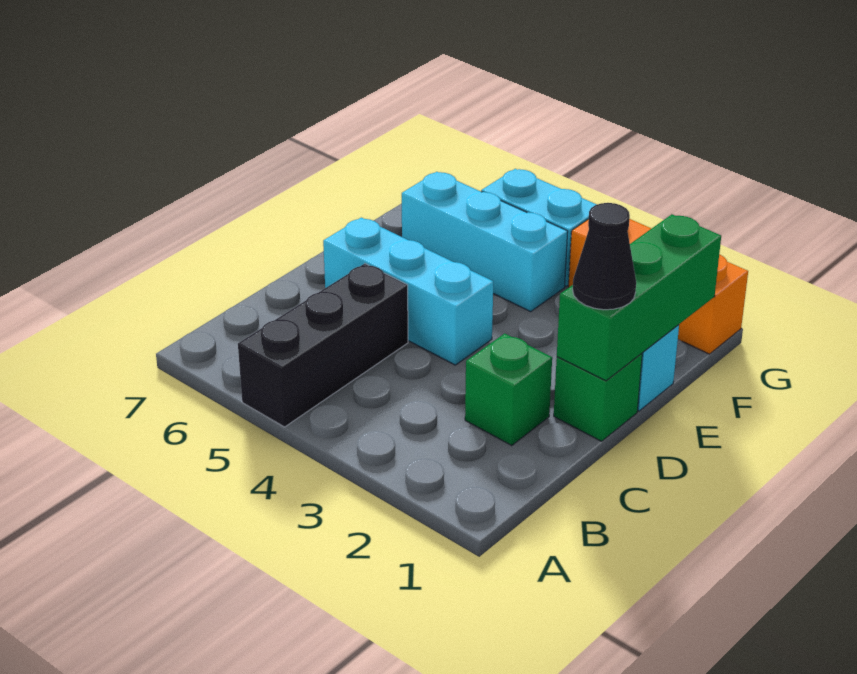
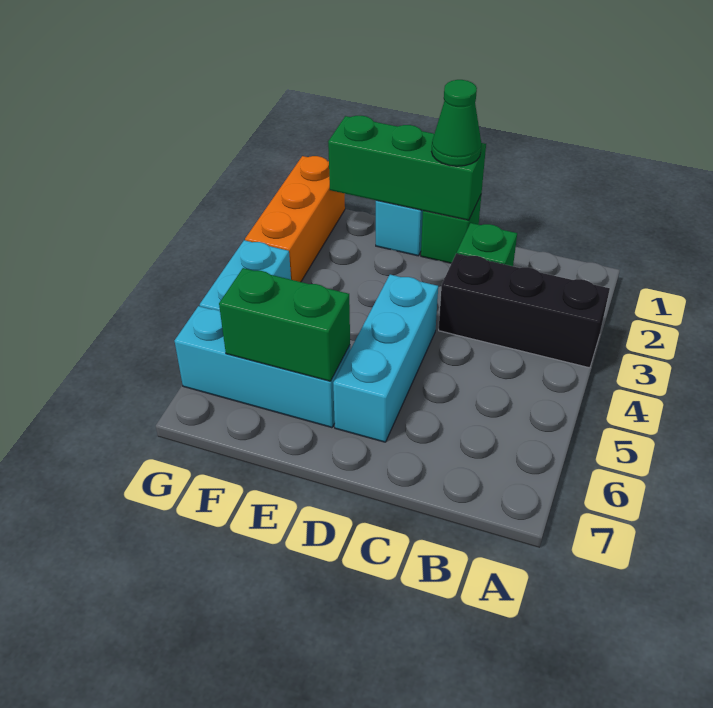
black 1x3 brick [238,264,408,427] -> black 1x3 brick moved to [439,254,610,368]
black 1x1 cone [573,203,636,310] -> green 1x1 cone [432,80,481,166]
none -> green 1x2 brick [219,268,350,381]
cyan 1x3 brick [402,172,568,312] -> cyan 1x3 brick turned to [175,306,350,428]

